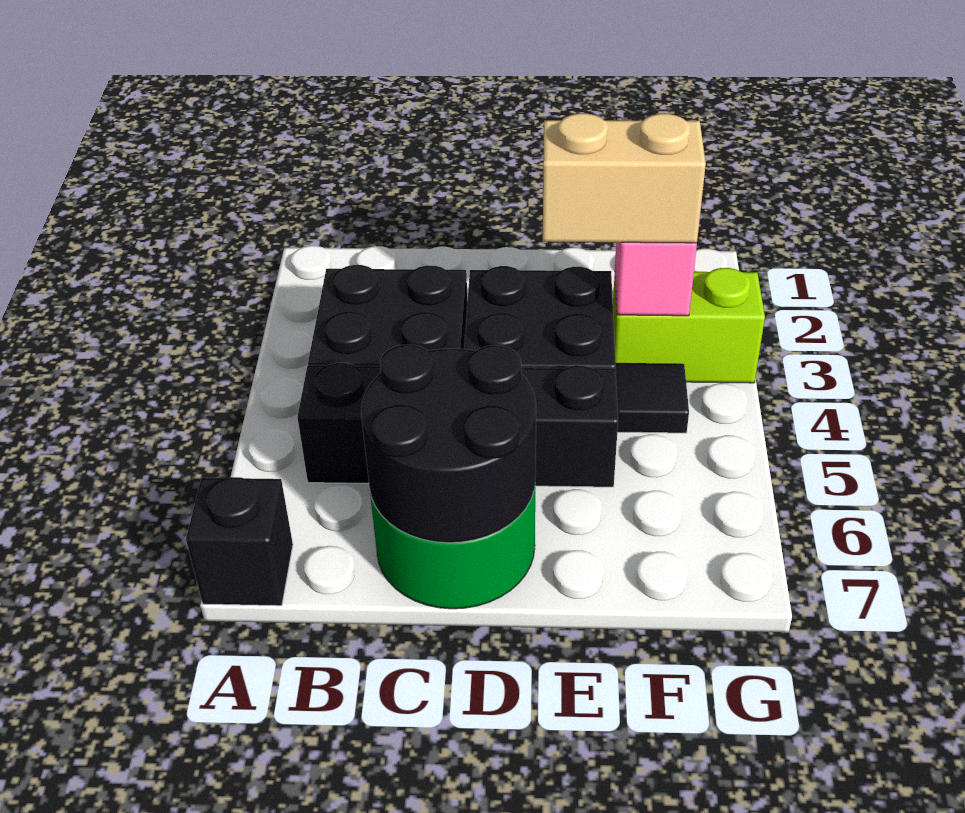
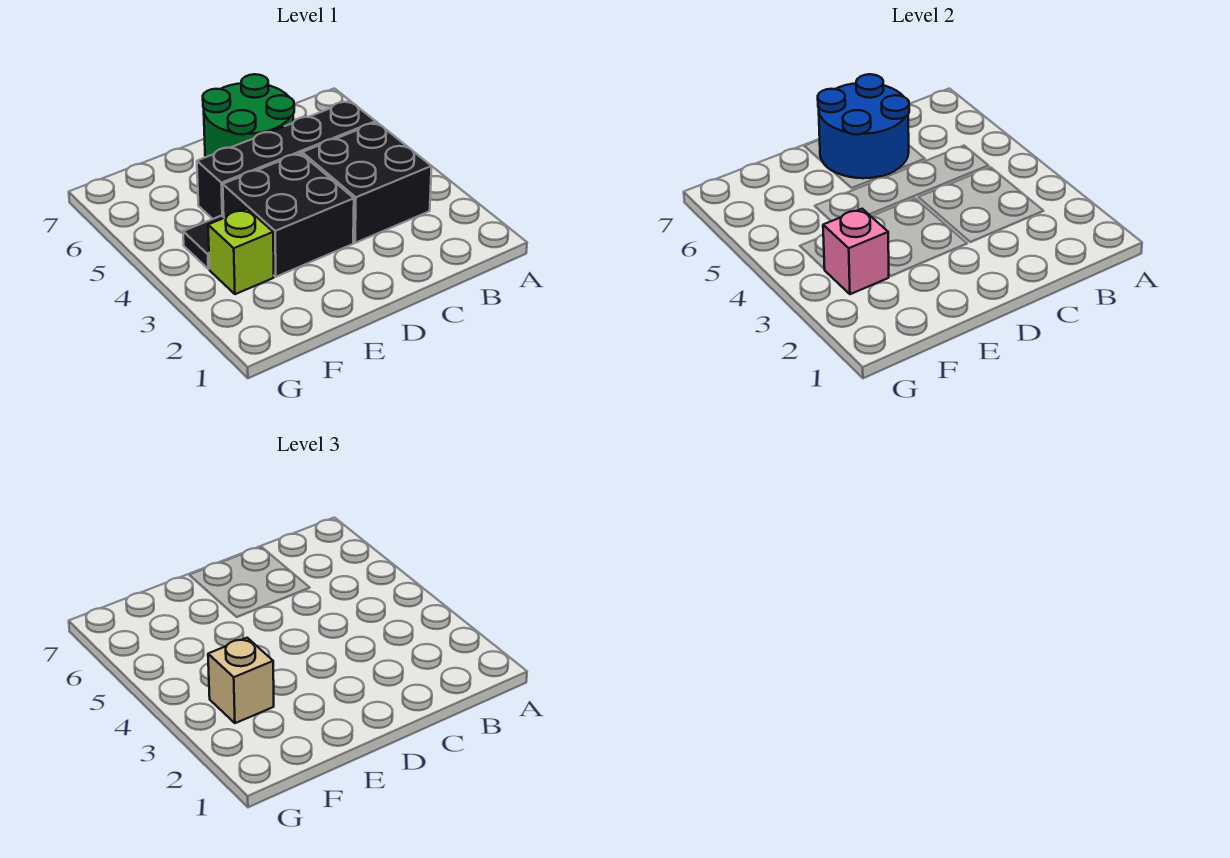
black 1x1 brick [186,477,293,606] -> none
black 2x2 round brick [361,345,536,543] -> blue 2x2 round brick [818,74,909,178]
tan 1x2 brick [543,113,706,243] -> tan 1x1 brick [208,638,274,723]
lime 1x2 brick [613,268,765,383] -> lime 1x1 brick [208,209,274,294]

